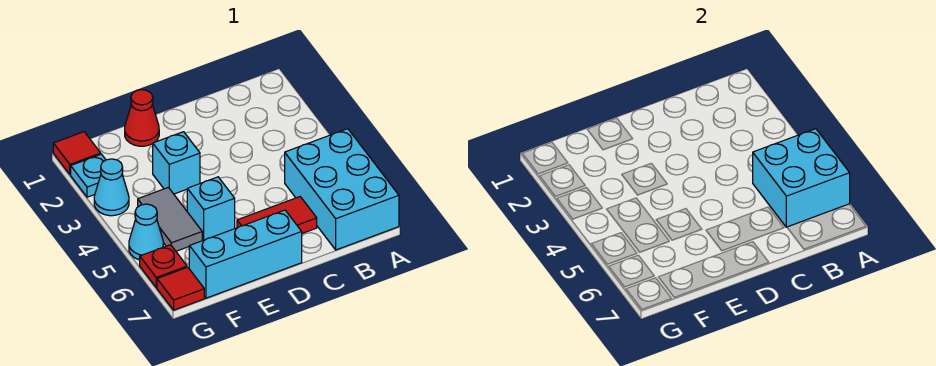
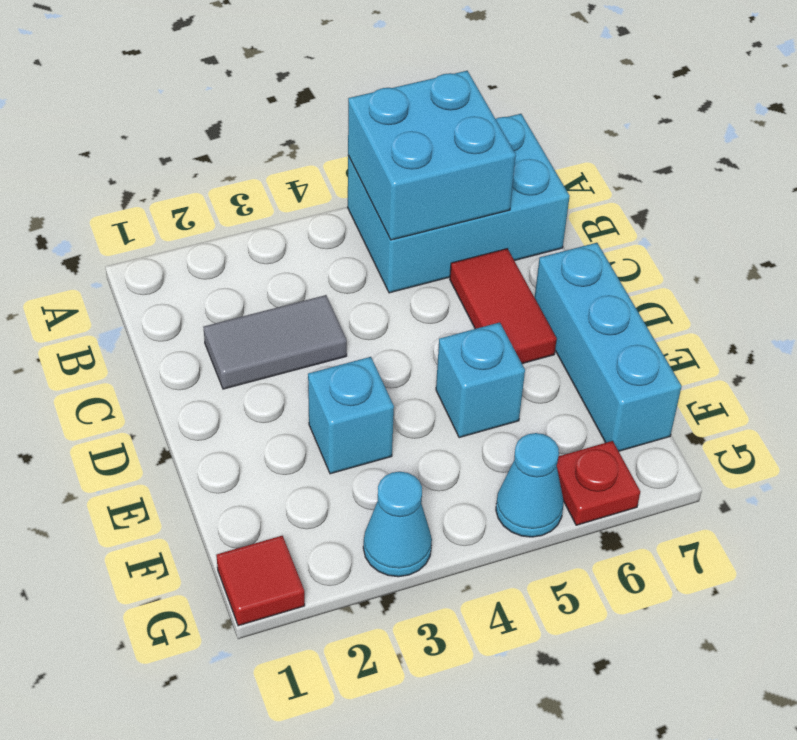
red 1x1 cone [125,90,159,146] -> none
grey 1x2 tile [138,187,202,251] -> grey 1x2 tile moved to [203,295,347,389]
cyan 1x1 plate [71,154,106,197] -> none
red 1x1 tile [157,267,204,310] -> none

